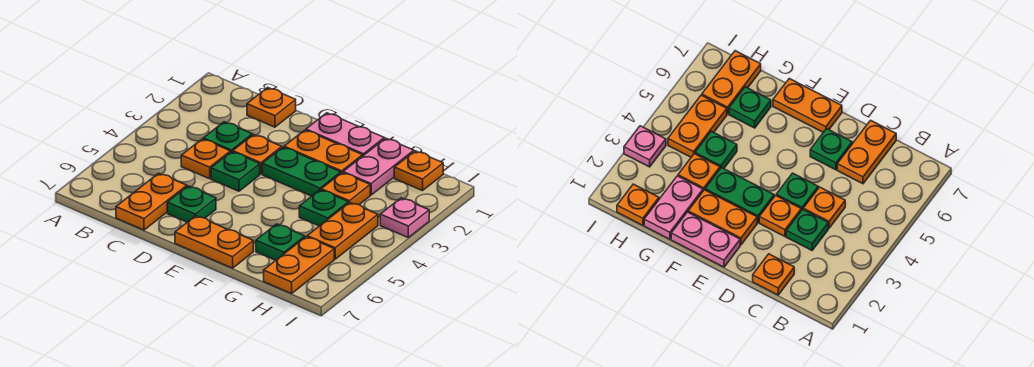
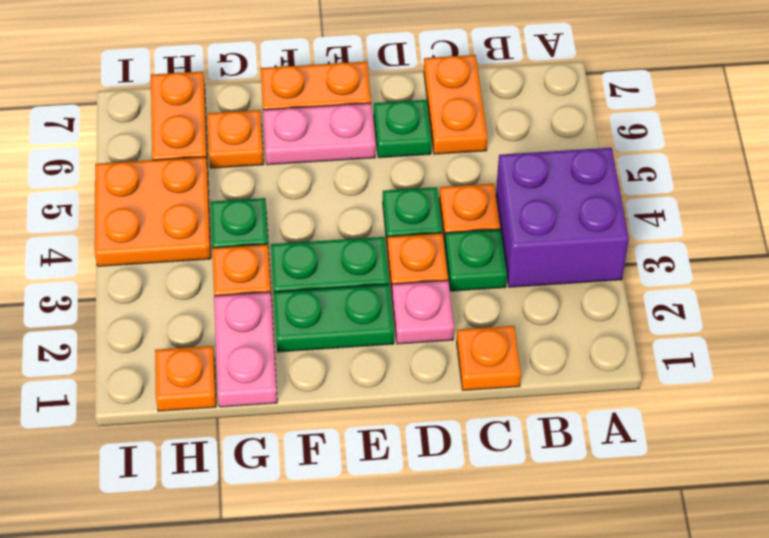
none -> purple 2x2 brick [496,148,629,287]
pink 1x2 plate [306,113,384,156] -> pink 1x2 plate moved to [263,103,375,165]
orange 1x2 plate [284,130,362,173] -> green 1x2 plate [274,284,394,352]
green 1x1 plate [256,224,305,260] -> orange 1x1 plate [207,110,264,168]
orange 1x2 plate [307,202,378,259] -> orange 2x2 plate [95,157,211,266]
pink 1x1 plate [380,198,429,237] -> pink 1x1 plate moved to [392,281,454,344]

